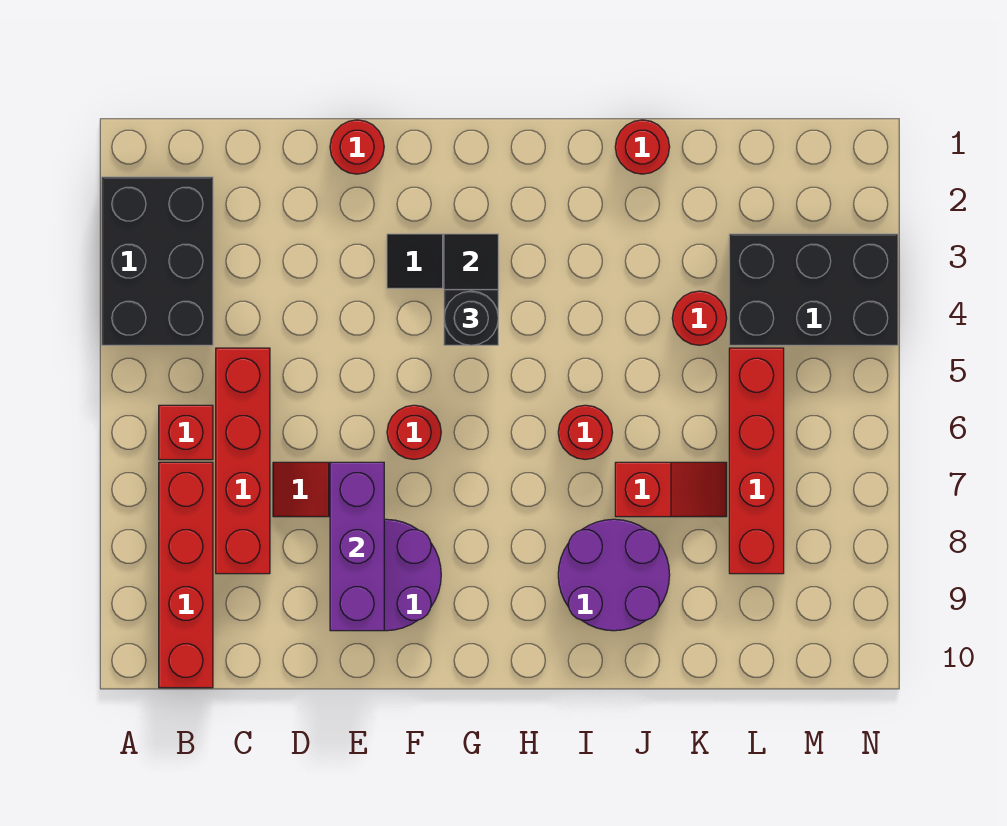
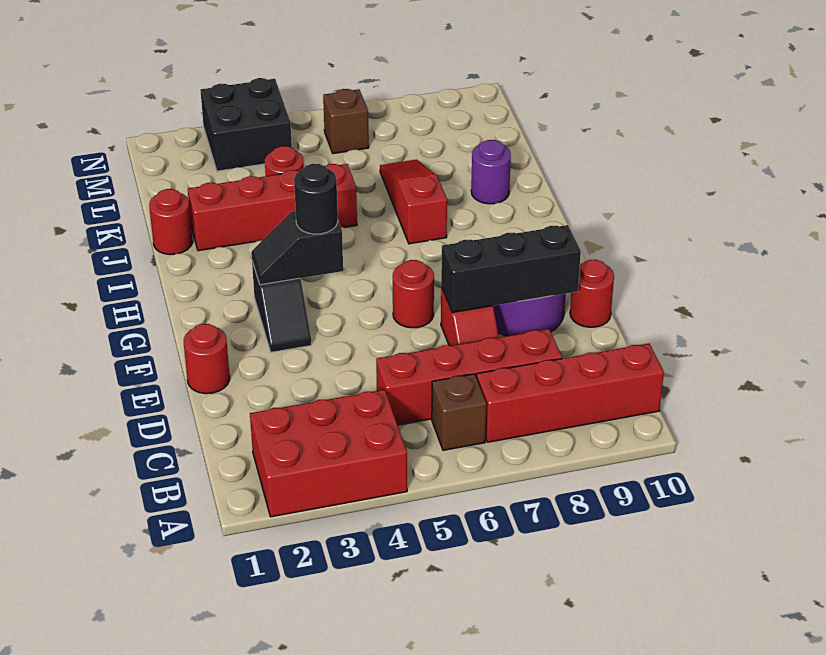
black 2x3 brick [102,177,213,345] -> red 2x3 brick [250,390,407,517]
red 1x1 brick [159,405,213,460] -> brown 1x1 brick [432,374,487,450]
purple 1x3 brick [330,462,384,631] -> black 1x3 brick [441,225,581,312]
red 1x1 round brick [558,405,612,460] -> red 1x1 round brick moved to [570,260,614,327]
purple 2x2 round brick [558,519,670,631] -> purple 1x1 round brick [471,140,511,204]
red 1x2 slope [615,462,727,517] -> red 1x3 slope [380,160,447,244]
black 2x3 brick [729,234,898,345] -> black 2x2 brick [200,78,292,171]
red 1x4 brick [729,348,784,574] -> red 1x4 brick moved to [188,164,357,251]
none -> brown 1x1 brick [323,89,369,154]

